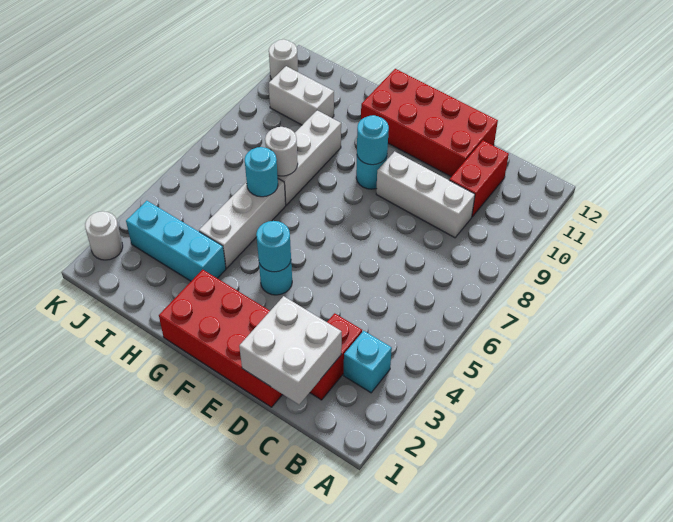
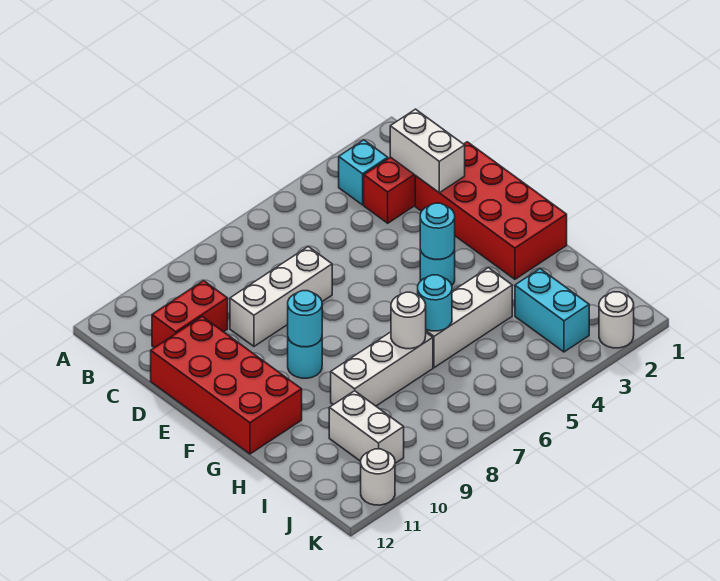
white 2x2 brick [239,296,342,405] -> white 1x2 brick [390,109,465,193]
white 1x3 brick [376,151,475,238] -> white 1x3 brick turned to [230,247,332,346]
cyan 1x3 brick [126,201,226,281] -> cyan 1x2 brick [515,269,589,352]

